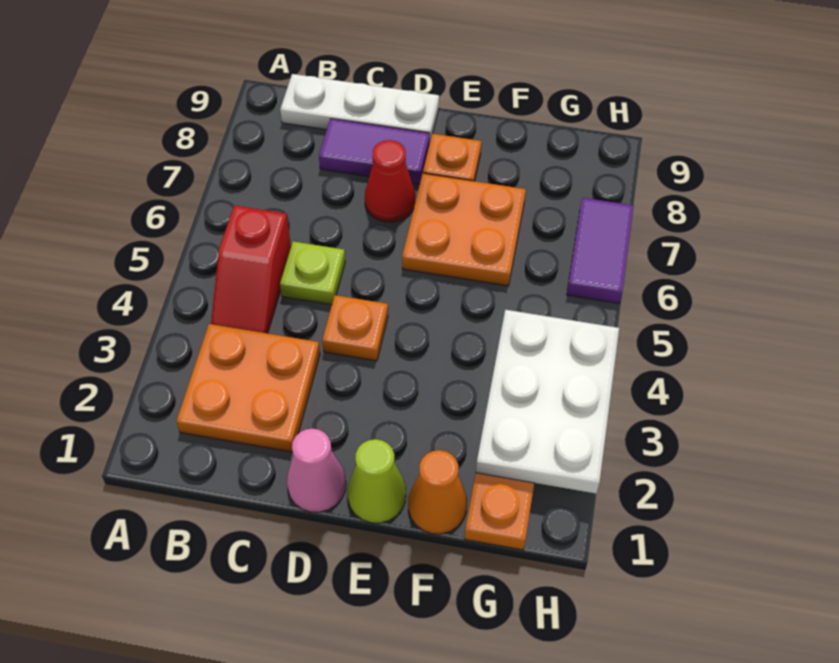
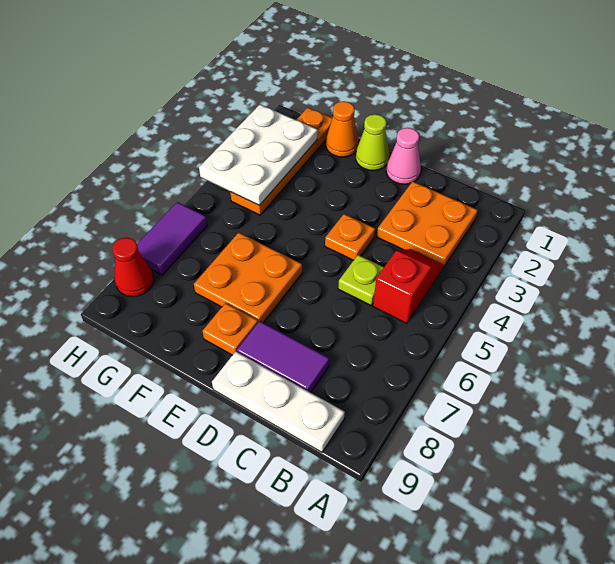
red 1x1 cone [365,140,415,222] -> red 1x1 cone moved to [113,237,154,297]

